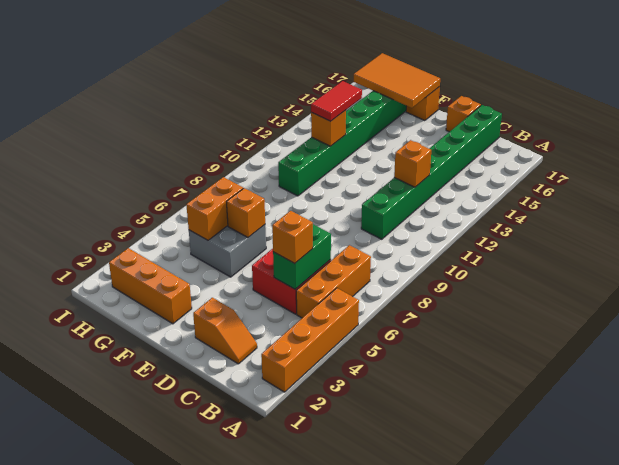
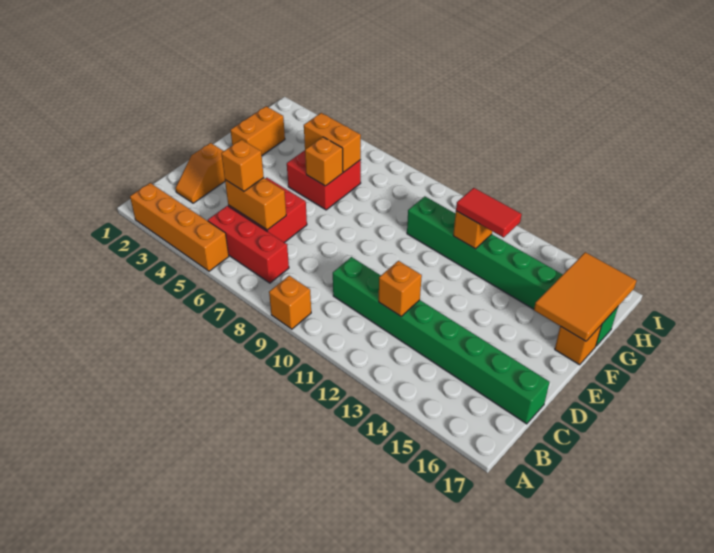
orange 1x3 brick [296,245,371,318] -> red 1x3 brick [208,206,289,283]
green 1x2 brick [273,224,331,289] -> orange 1x2 brick [225,178,286,230]
orange 1x1 brick [446,96,481,132] -> orange 1x1 brick moved to [269,276,311,329]
orange 1x3 brick [109,248,192,324] -> orange 1x2 brick [231,106,285,155]
grey 2x2 brick [189,225,266,277] -> red 2x2 brick [287,150,361,210]

